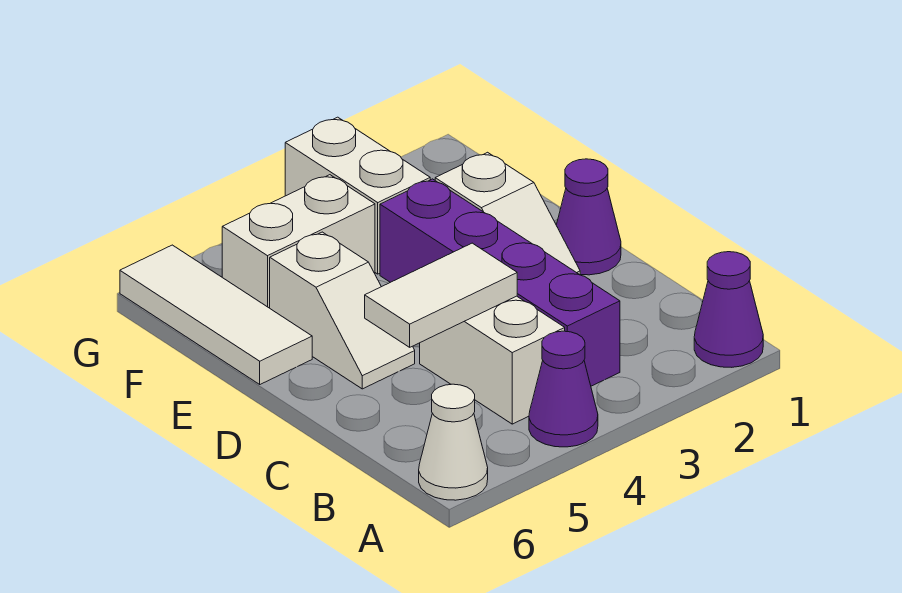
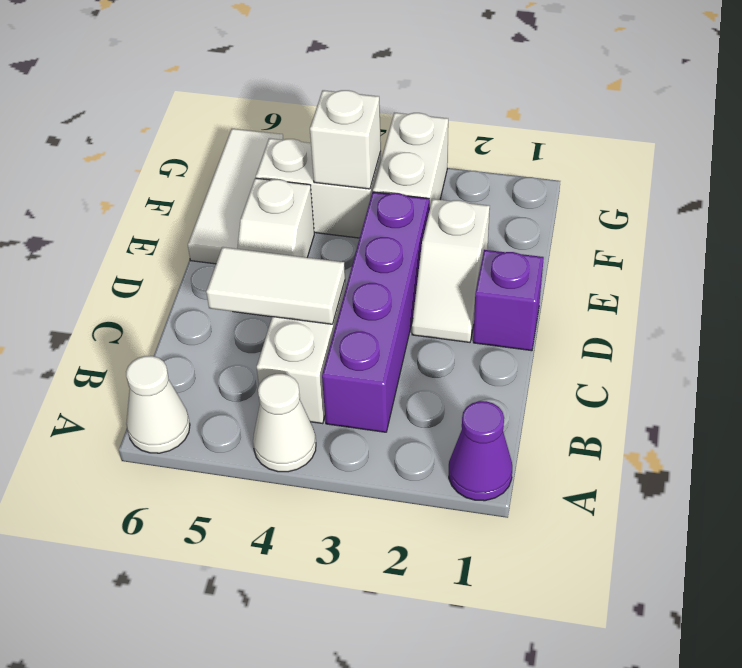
purple 1x1 cone [529,331,598,447] -> white 1x1 cone [253,374,316,472]
purple 1x1 cone [556,159,621,275] -> purple 1x1 brick [473,250,544,351]
none -> white 1x1 brick [310,90,381,189]

